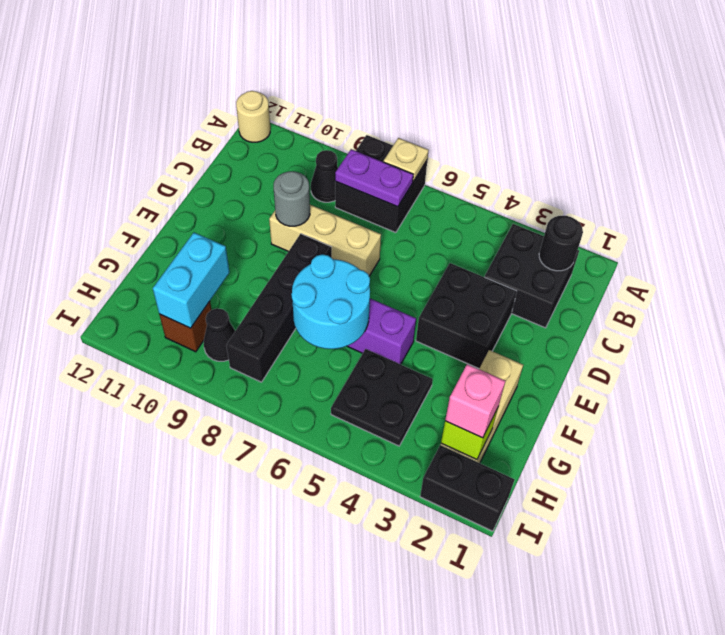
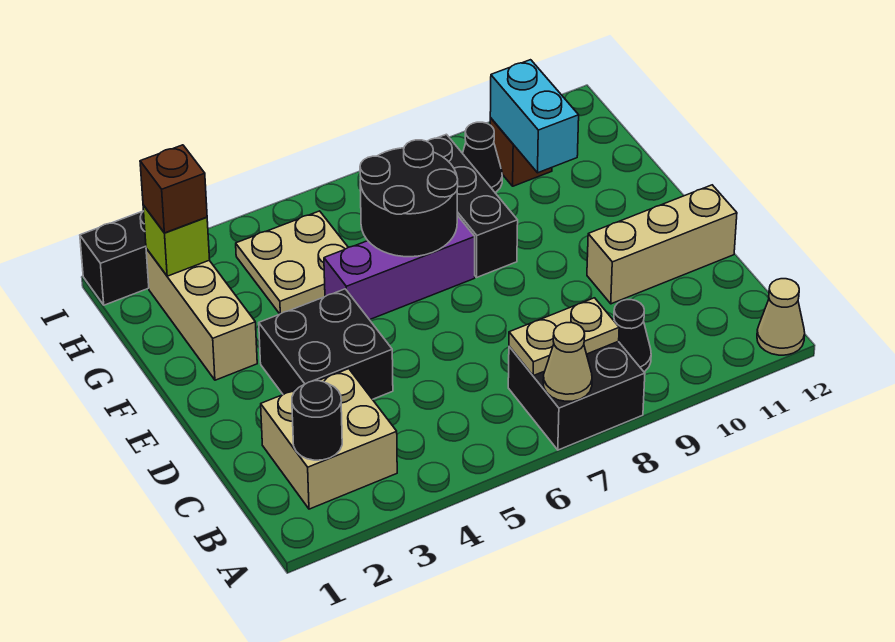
tan 1x1 plate [383,138,429,181] -> tan 1x1 cone [543,323,592,401]
tan 1x1 round brick [236,91,270,142] -> tan 1x1 cone [757,279,805,355]
black 2x2 brick [485,224,579,328] -> tan 2x2 brick [261,369,397,509]
purple 1x2 plate [335,149,413,207] -> tan 1x2 plate [509,298,619,376]
tan 1x3 brick [269,205,381,276] -> tan 1x3 brick moved to [587,185,737,304]
grey 1x1 round brick [274,171,310,226] -> none
black 1x4 brick [226,234,332,382] -> black 1x3 brick [427,134,518,277]
cyan 2x2 round brick [291,254,370,349] -> black 2x2 round brick [360,140,458,257]
black 2x2 plate [331,349,433,446] -> tan 2x2 plate [236,211,348,314]
pink 1x1 brick [445,364,505,438] -> brown 1x1 brick [140,145,207,233]

